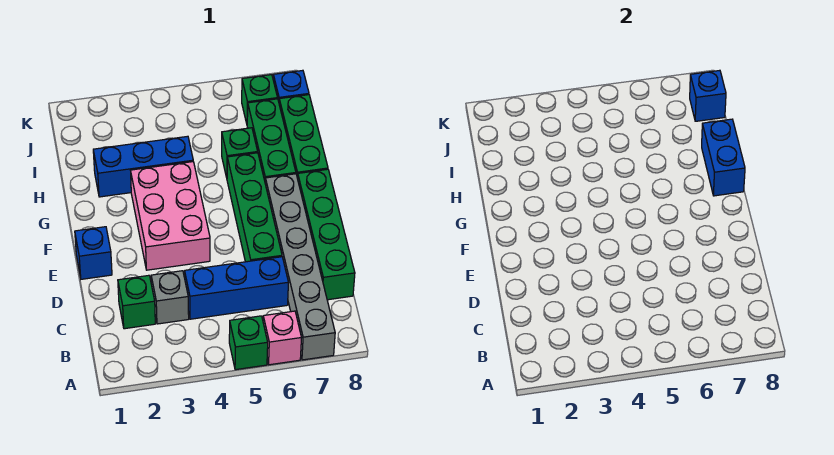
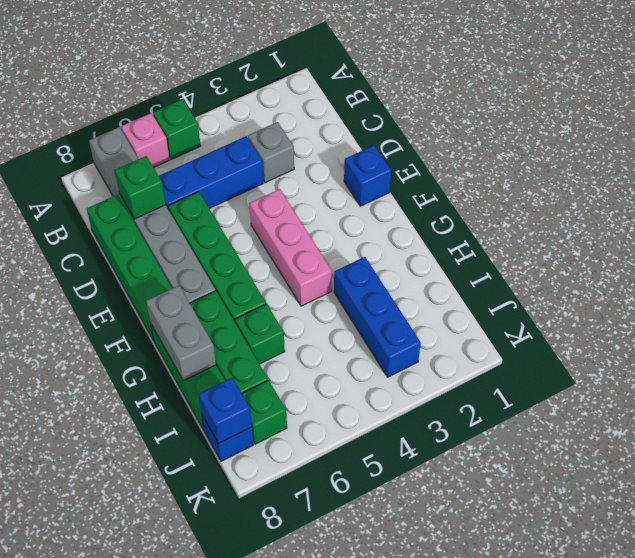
green 1x1 brick [118,275,155,329] -> green 1x1 brick moved to [115,156,166,219]
pink 2x3 brick [130,162,210,270] -> pink 1x3 brick [249,189,332,306]
blue 1x2 brick [702,119,745,196] -> grey 1x2 brick [146,286,216,381]
blue 1x3 brick [93,136,193,197] -> blue 1x3 brick turned to [334,257,421,377]

